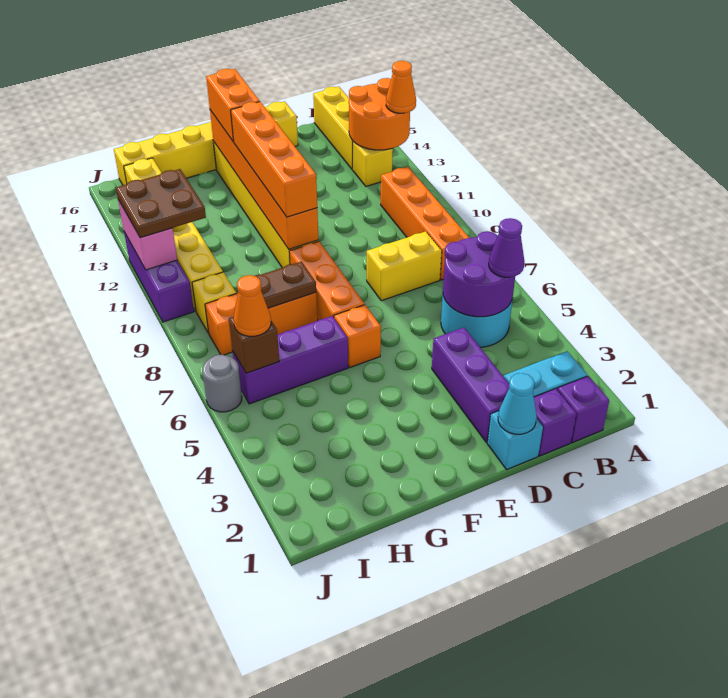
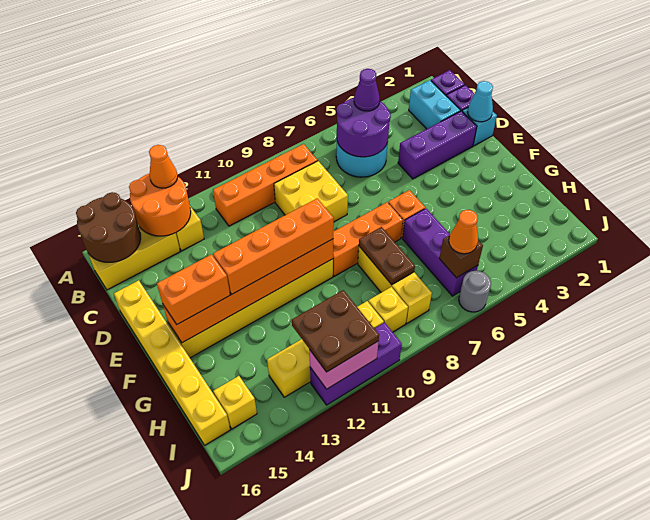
none -> brown 2x2 round brick [76,192,141,262]
yellow 1x2 brick [367,231,442,301] -> yellow 2x2 brick [274,161,348,222]
orange 1x3 brick [205,292,318,355] -> yellow 1x3 brick [358,246,432,323]

